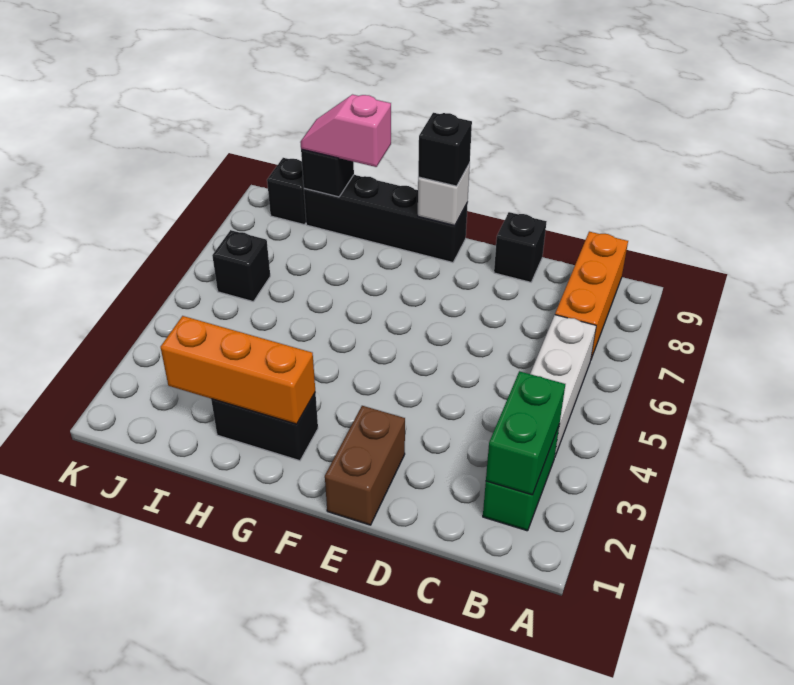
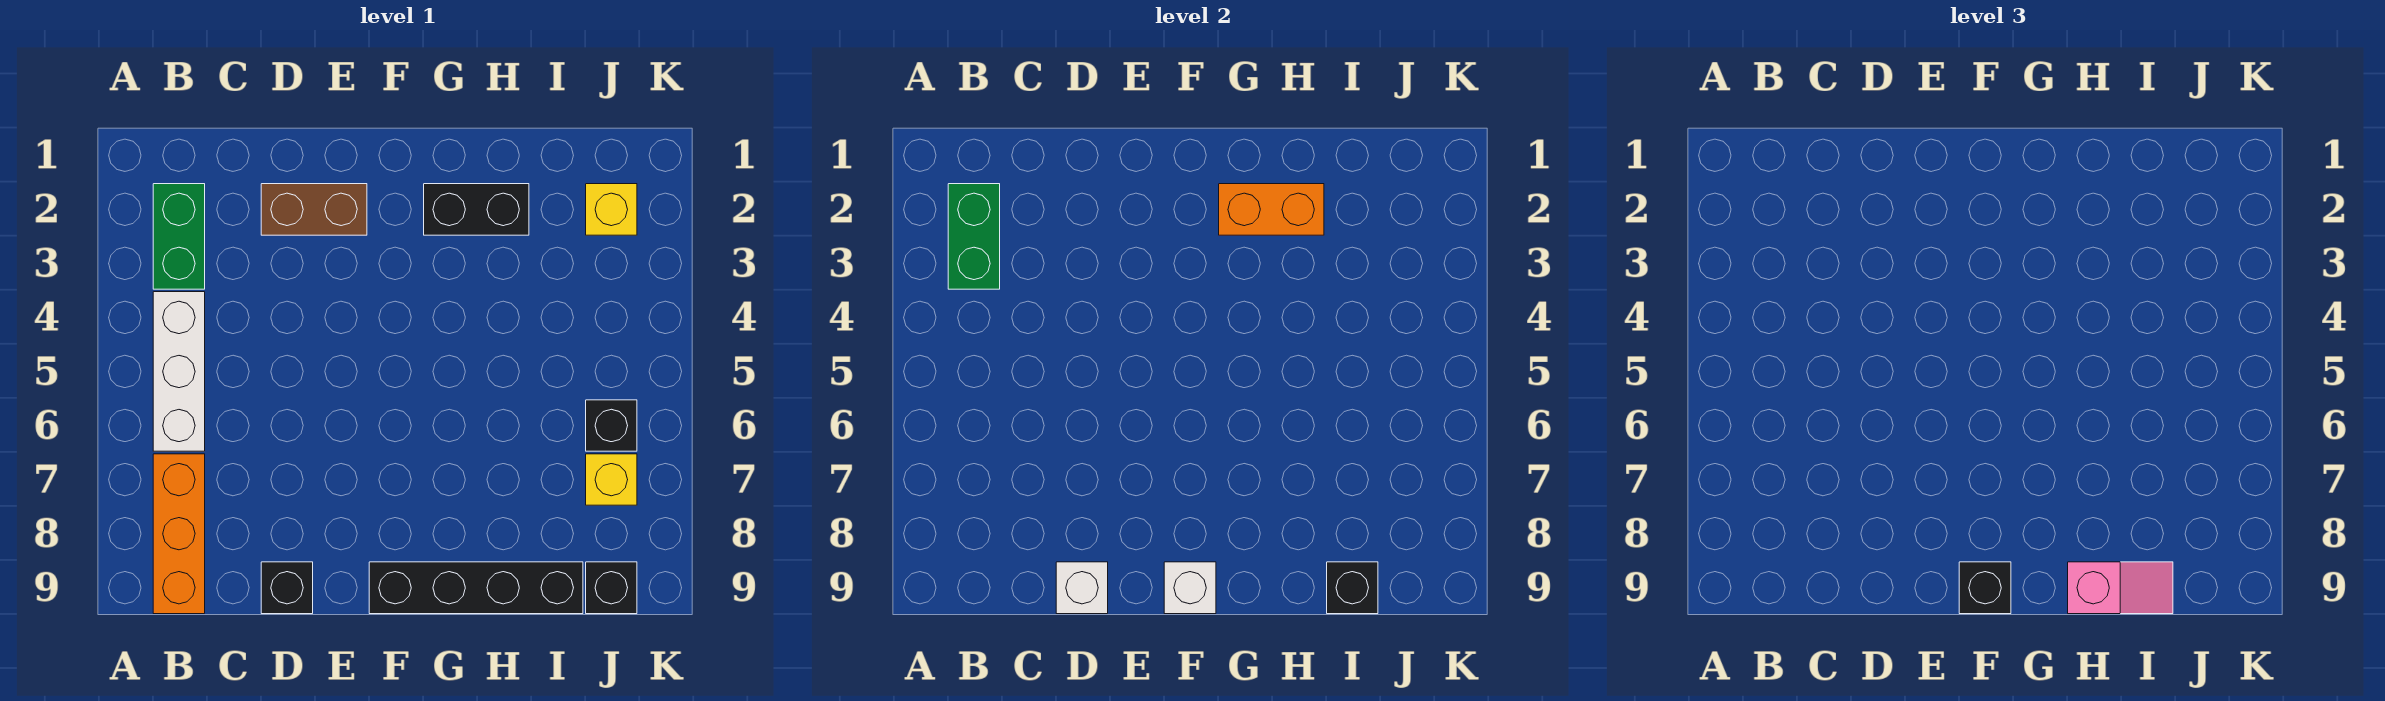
none -> white 1x1 brick [1056,562,1108,614]
brown 1x2 brick [325,406,405,525] -> brown 1x2 brick turned to [261,184,367,235]
orange 1x3 brick [161,316,315,424] -> orange 1x2 brick [1219,184,1324,235]
none -> yellow 1x1 brick [586,184,637,235]
none -> yellow 1x1 brick [586,454,637,505]

